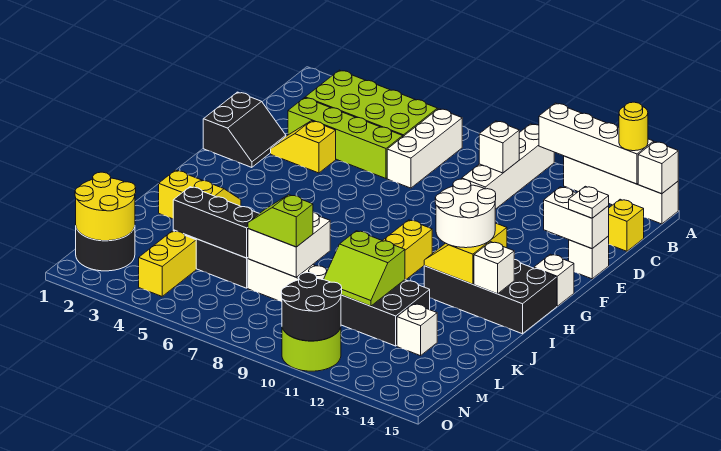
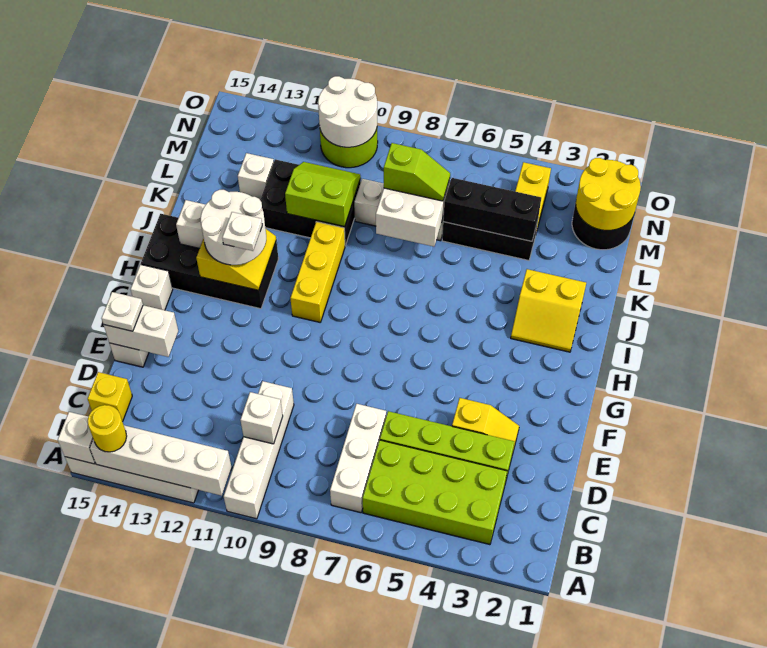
black 2x2 slope [203,92,286,167] -> none
none -> white 1x1 plate [222,212,262,251]
black 2x2 round brick [281,273,342,341] -> white 2x2 round brick [318,76,377,147]

